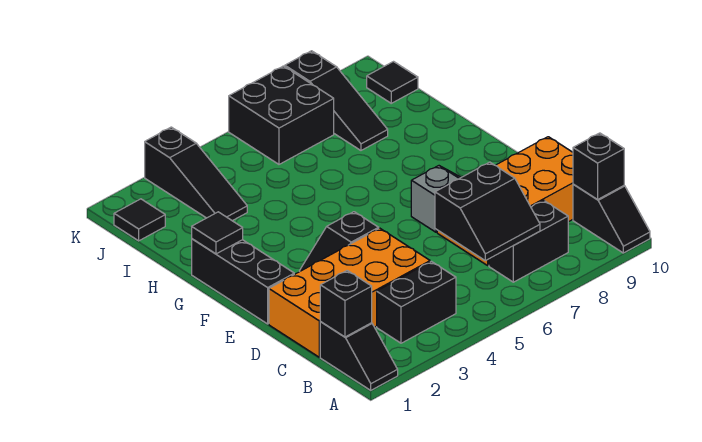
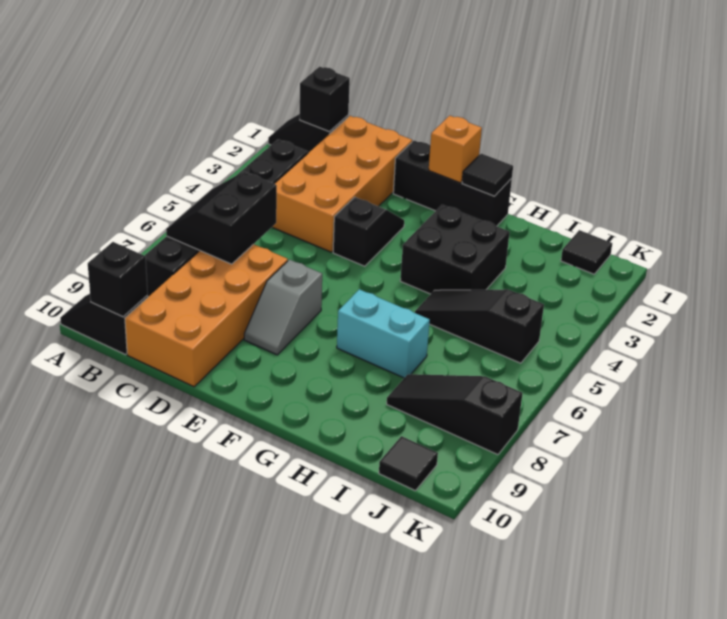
none -> orange 1x1 brick [429,116,482,183]
none -> cyan 1x2 brick [337,289,430,378]
black 1x3 slope [145,127,247,221] -> black 1x3 slope moved to [415,289,544,363]
black 2x2 brick [229,66,334,164] -> black 2x2 brick moved to [400,205,510,294]

